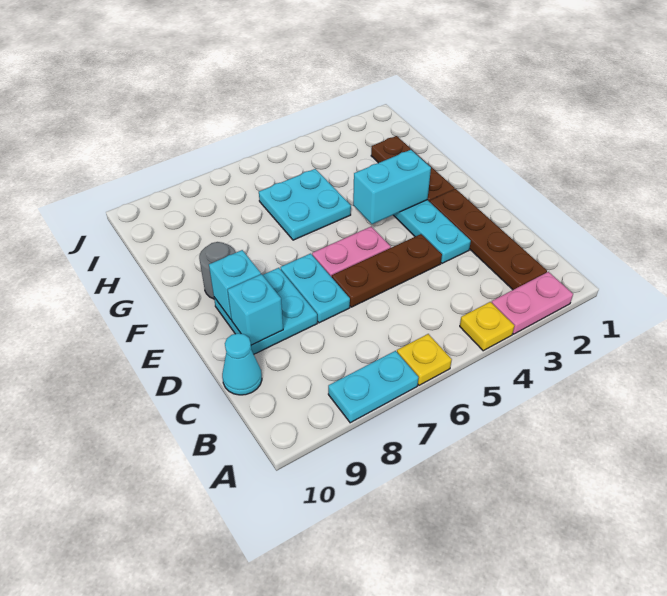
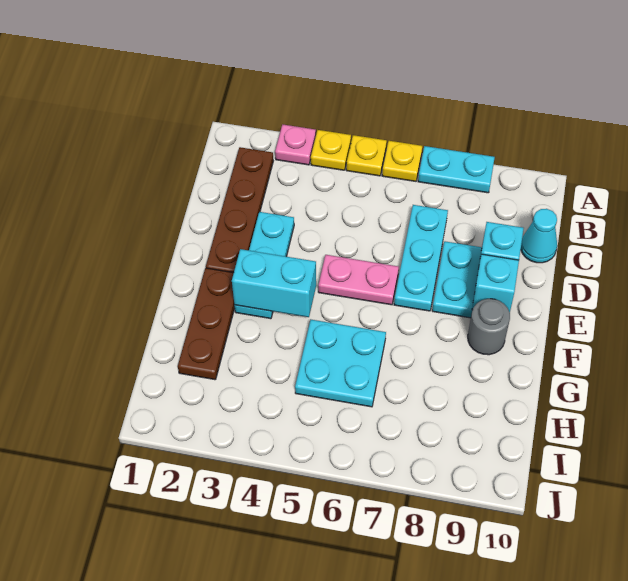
pink 1x2 plate [491,272,573,334] -> pink 1x1 plate [275,124,316,165]
none -> yellow 1x1 plate [346,135,387,176]
brown 1x3 plate [332,234,442,307] -> none
cyan 1x2 plate [280,254,350,323] -> cyan 1x3 plate [394,205,448,311]

